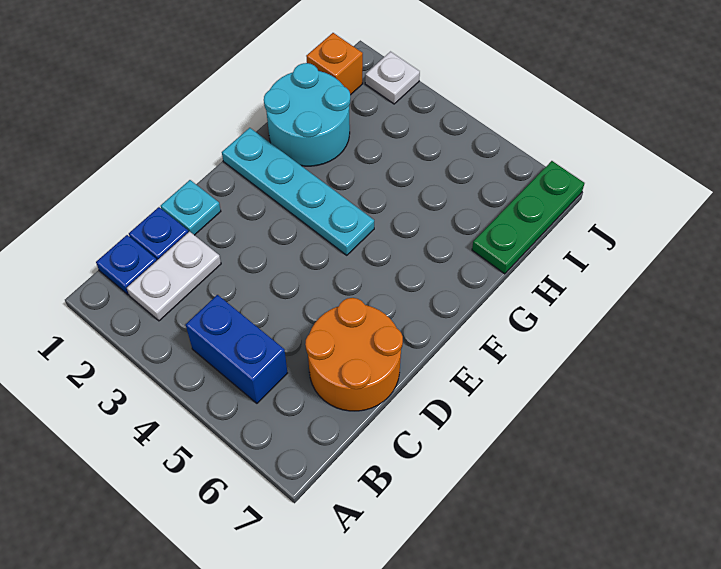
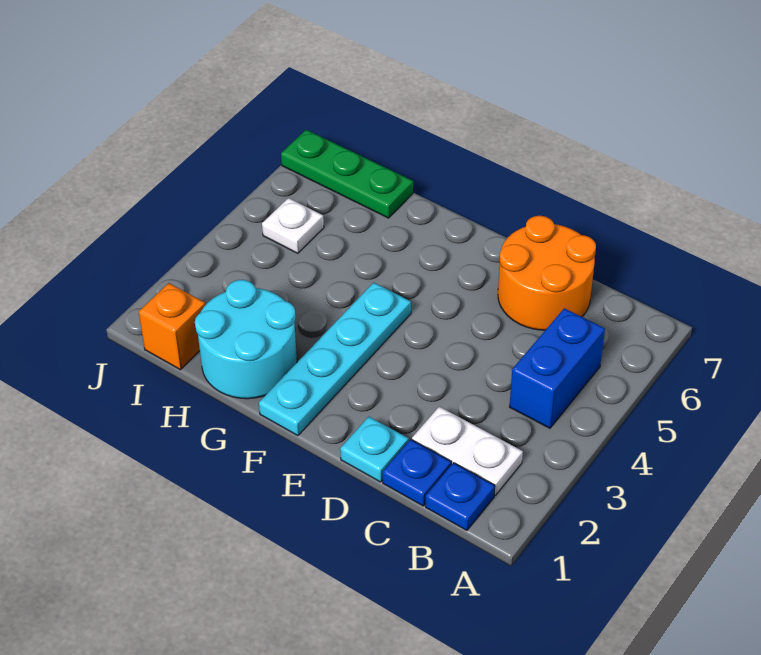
white 1x1 plate [365,52,420,104] -> white 1x1 plate moved to [262,198,324,253]

